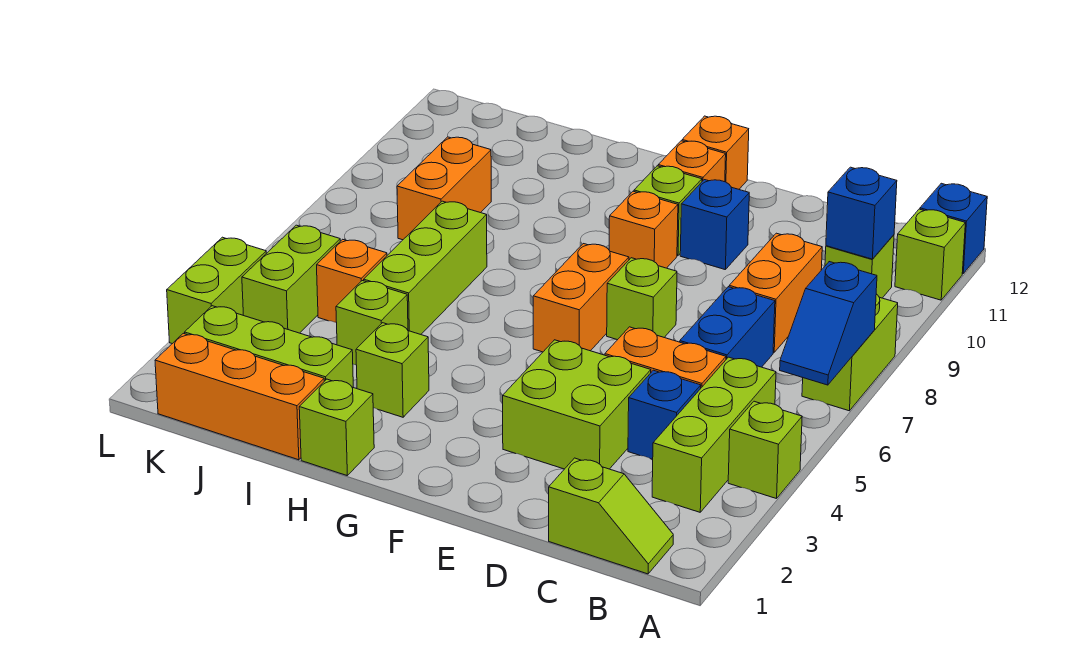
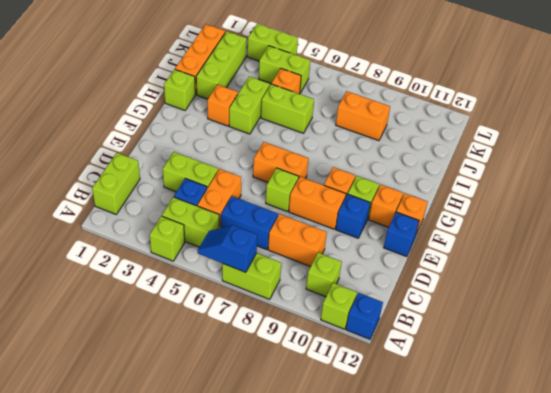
lime 1x2 slope [549,458,673,574] -> lime 1x2 brick [92,153,140,214]
lime 1x3 brick [652,357,776,512] -> lime 1x2 brick [162,197,219,247]
blue 1x1 brick [826,167,897,259] -> blue 1x1 brick moved to [384,212,419,257]
lime 2x2 brick [503,340,651,469] -> lime 1x2 brick [163,152,218,192]
none -> orange 1x2 brick [289,177,346,229]
lime 1x1 brick [356,323,429,417] -> orange 1x1 brick [207,85,238,126]
lime 1x1 brick [336,281,408,365] -> lime 1x2 brick [229,76,270,134]
lime 1x3 brick [364,201,487,334] -> lime 1x2 brick [261,84,314,133]

